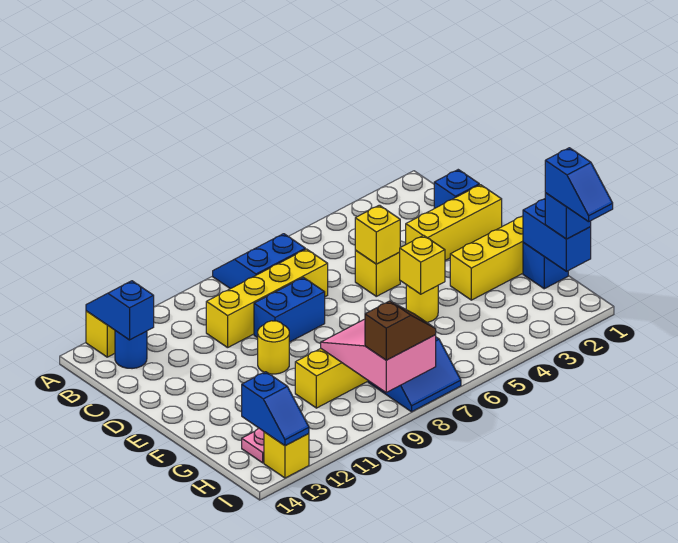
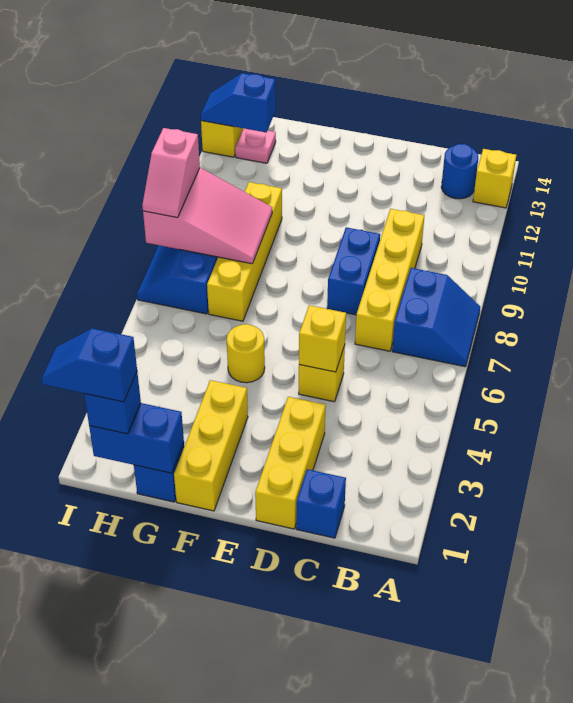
blue 1x2 slope [86,281,154,340] -> none
yellow 1x1 round brick [258,321,289,374] -> none
yellow 1x1 brick [400,235,445,294] -> none
brown 1x2 slope [365,301,436,360] -> pink 1x2 slope [142,128,200,218]

